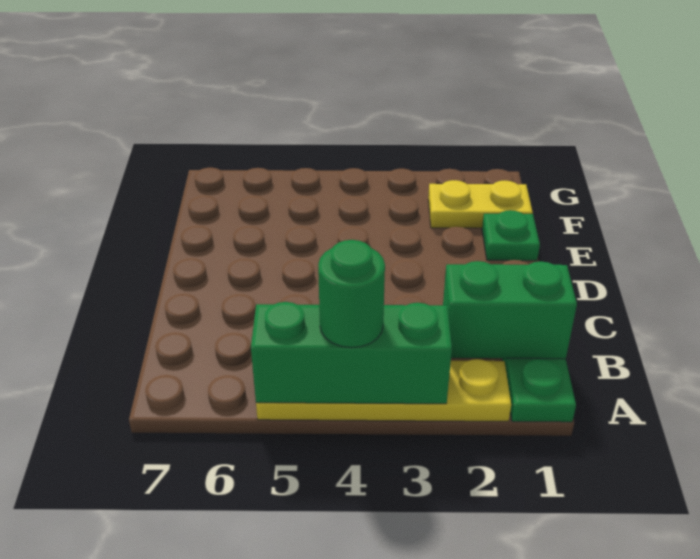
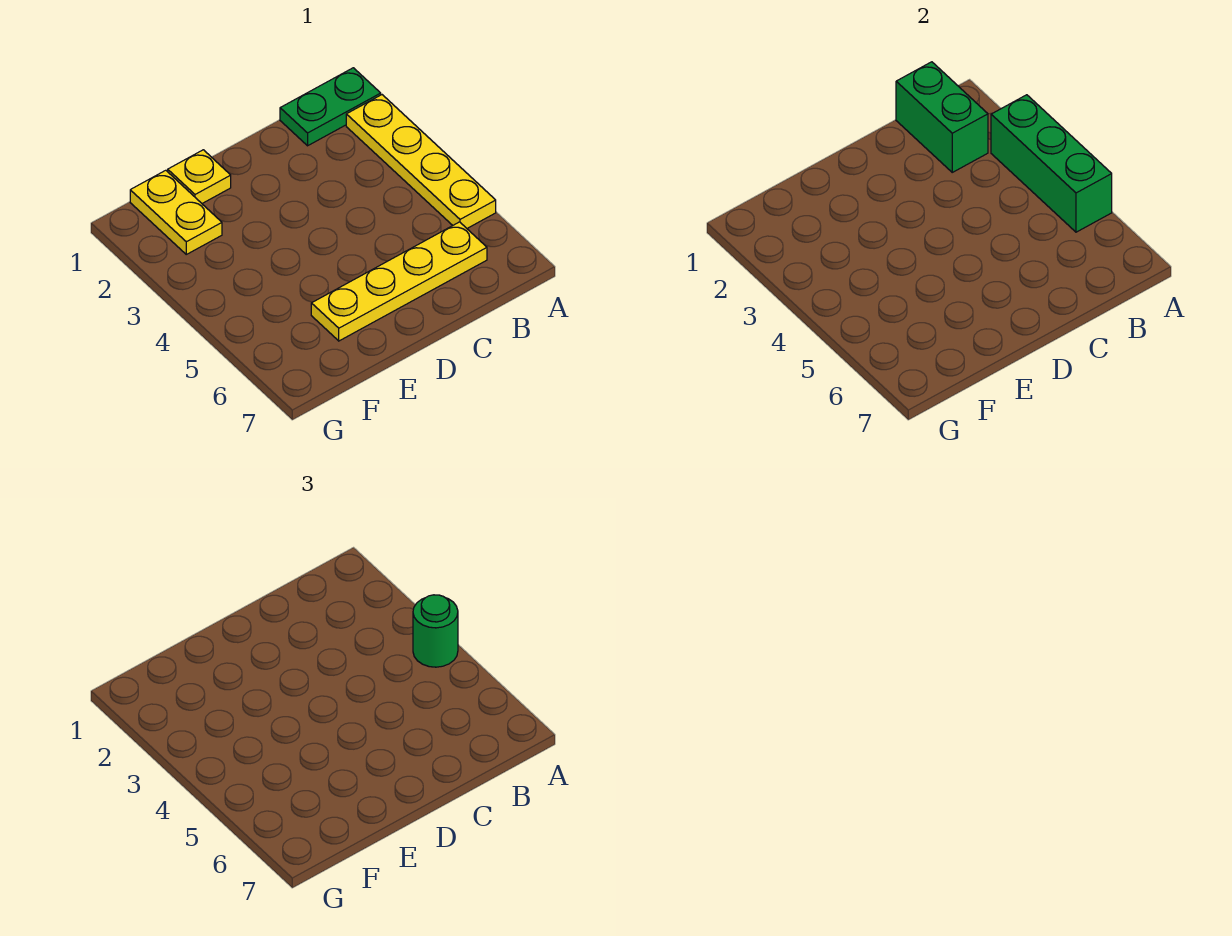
none -> yellow 1x4 plate [311,222,487,341]
green 1x1 plate [482,210,540,261] -> yellow 1x1 plate [168,150,231,203]

